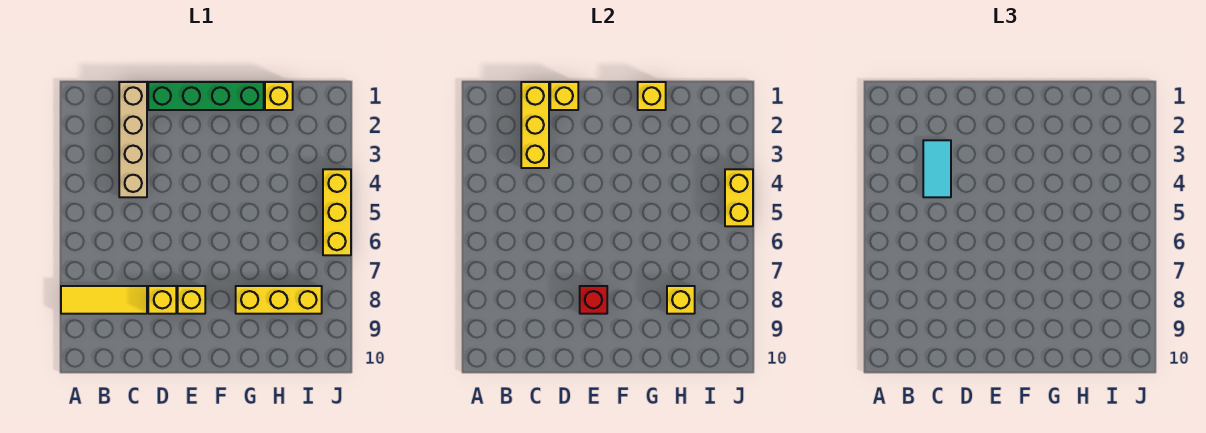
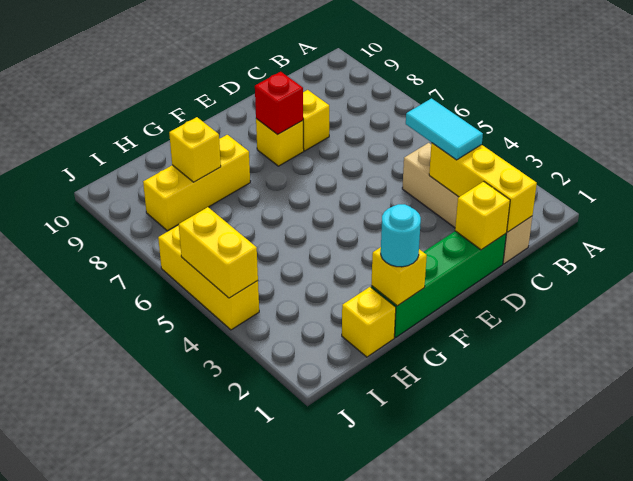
yellow 1x3 tile [61,286,147,314] -> none
none -> cyan 1x1 round brick [381,204,421,267]

